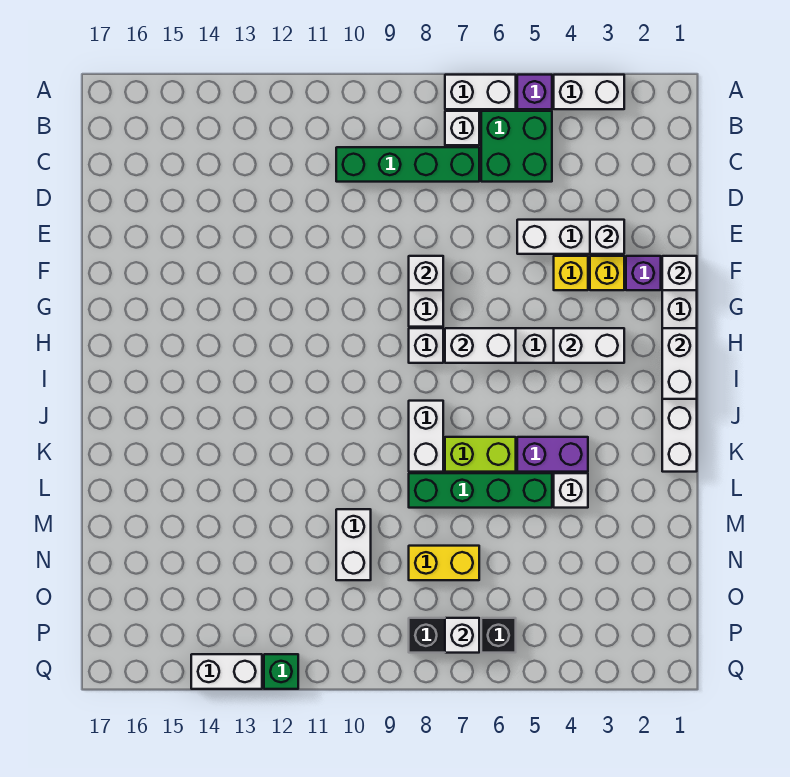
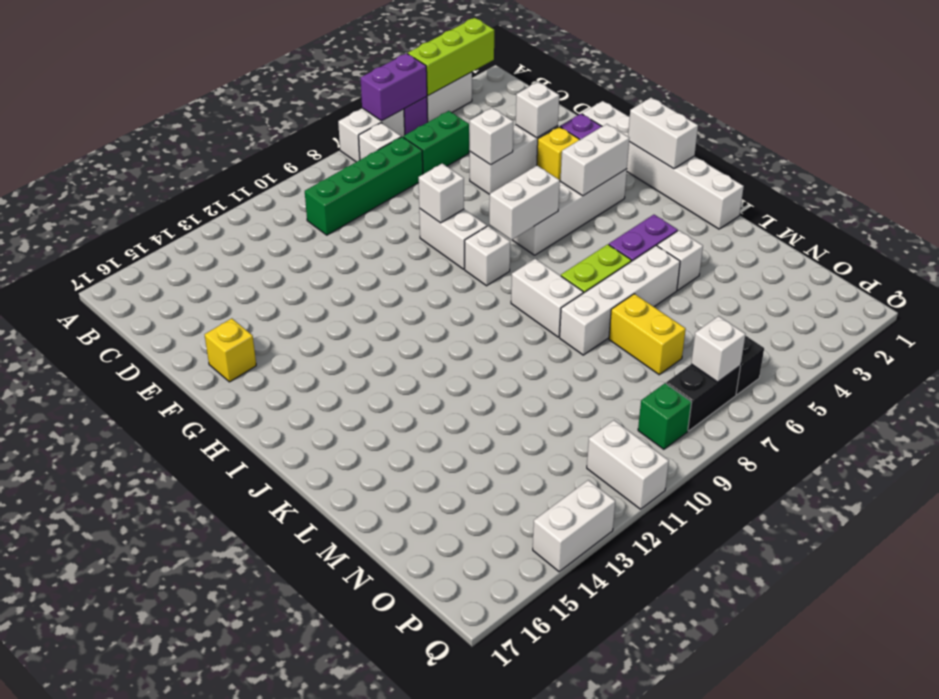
none -> lime 1x3 brick [408,18,494,96]
none -> purple 1x2 brick [360,53,427,121]
green 2x2 brick [481,111,552,182] -> green 1x2 brick [403,111,469,174]
white 1x1 brick [662,256,697,290] -> white 1x1 brick moved to [470,108,513,165]
yellow 1x1 brick [554,256,588,290] -> yellow 1x1 brick moved to [205,318,256,382]
green 1x4 brick [409,473,552,508] -> white 1x4 brick [560,246,680,355]
white 1x2 brick [336,509,371,580] -> white 1x2 brick moved to [587,420,669,509]
yellow 1x2 brick [409,546,479,580] -> yellow 1x2 brick turned to [609,294,686,375]
green 1x1 brick [264,654,298,689] -> green 1x1 brick moved to [638,383,692,449]

